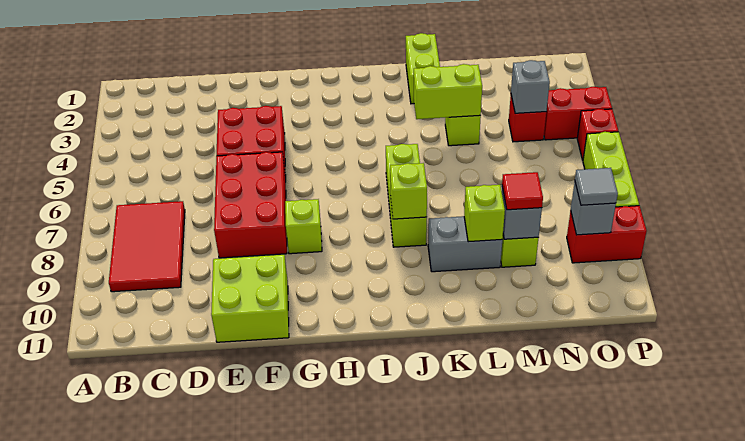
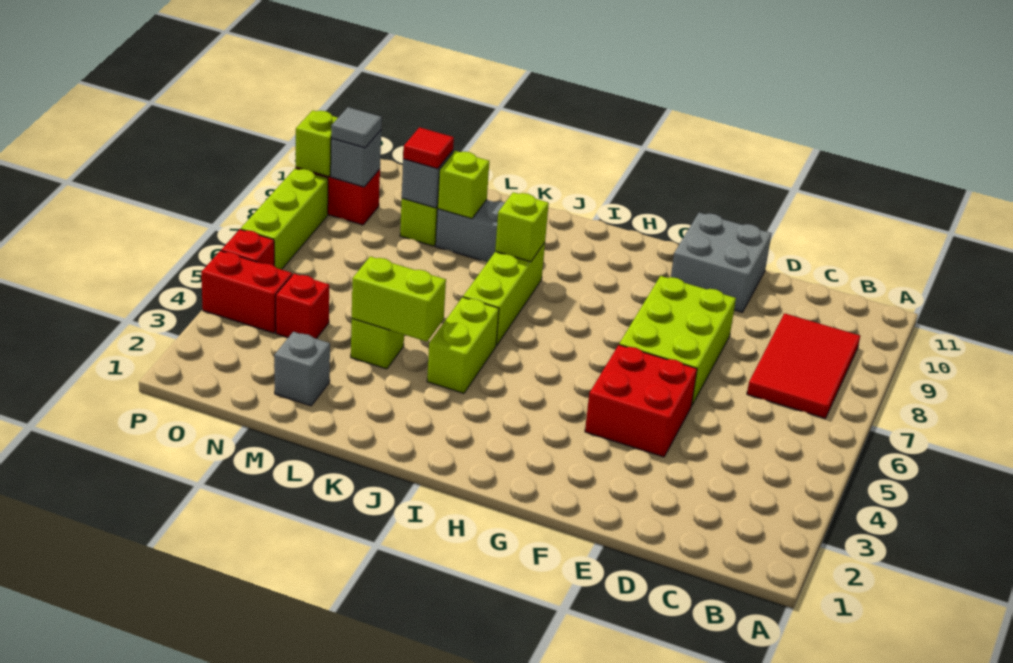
red 2x3 brick [214,152,287,258] -> lime 2x3 brick [619,276,736,405]
lime 2x2 brick [211,255,289,342] -> grey 2x2 brick [671,213,772,312]
lime 1x1 brick [285,199,322,254] -> lime 1x1 brick moved to [296,110,338,177]
lime 1x2 brick [406,33,440,104] -> lime 1x2 brick moved to [427,297,499,393]
grey 1x1 brick [511,60,550,113] -> grey 1x1 brick moved to [274,332,330,406]

